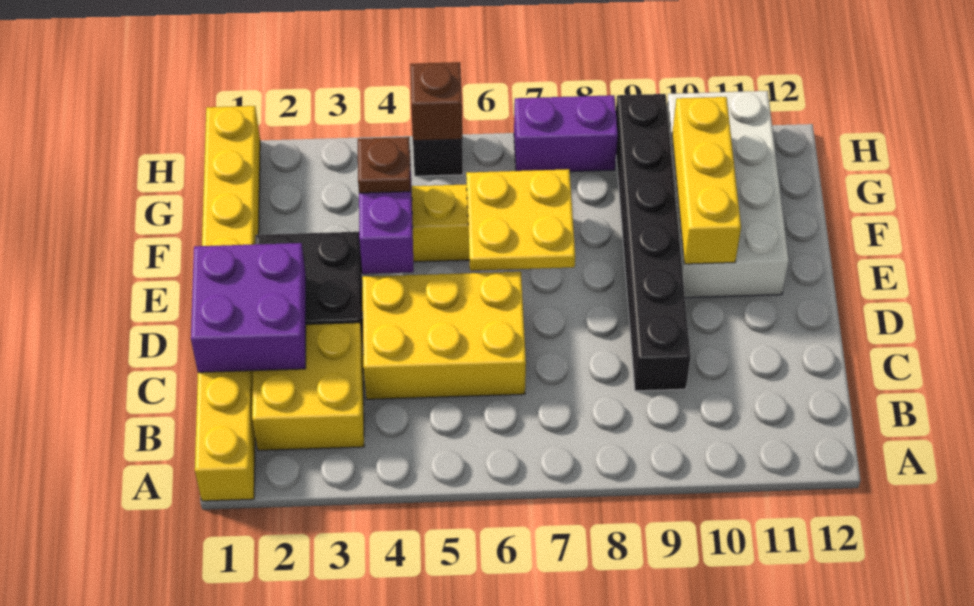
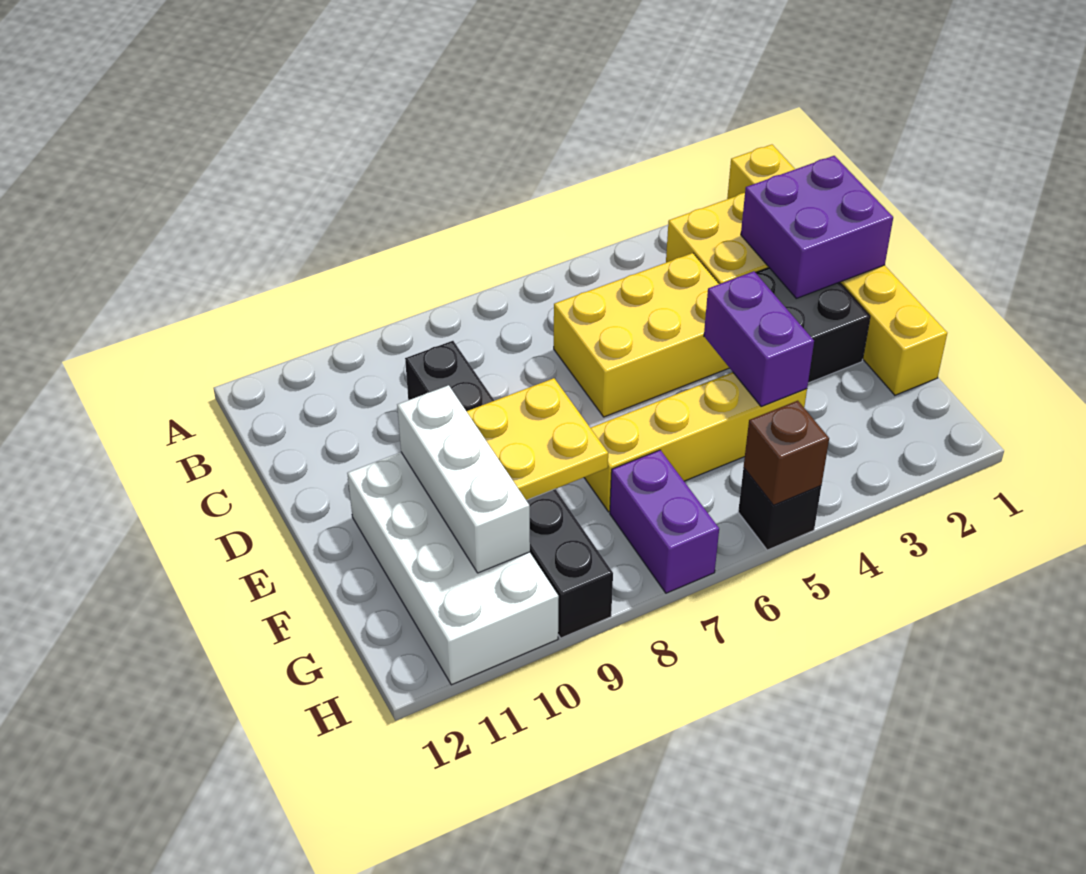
yellow 1x8 brick [195,106,260,501] -> yellow 1x6 brick [727,145,947,395]
yellow 2x2 plate [466,169,575,271] -> yellow 2x2 plate moved to [467,378,608,500]
yellow 1x3 brick [672,97,741,264] -> white 1x3 brick [397,385,530,573]
brown 1x1 plate [358,137,411,193] -> none
purple 1x2 brick [514,95,618,172] -> purple 1x2 brick turned to [610,450,719,593]

